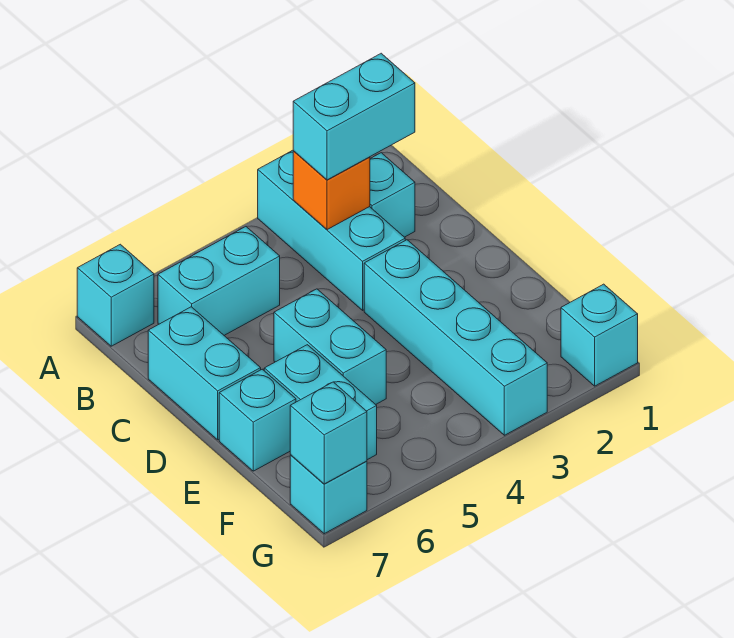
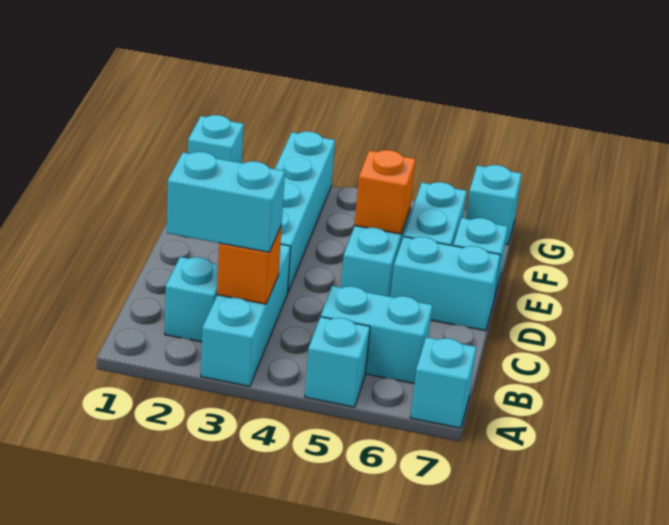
cyan 1x2 brick [148,307,261,440] -> cyan 1x2 brick turned to [390,237,500,331]
none -> orange 1x1 brick [354,150,416,234]
cyan 1x1 brick [290,382,367,484] -> cyan 1x1 brick moved to [305,317,370,407]

